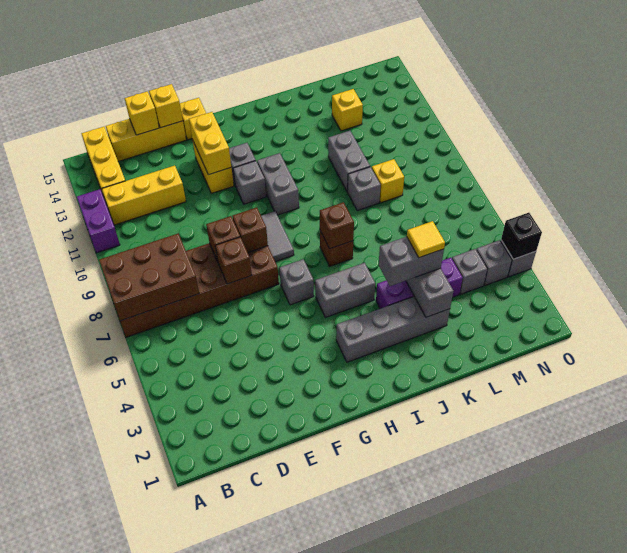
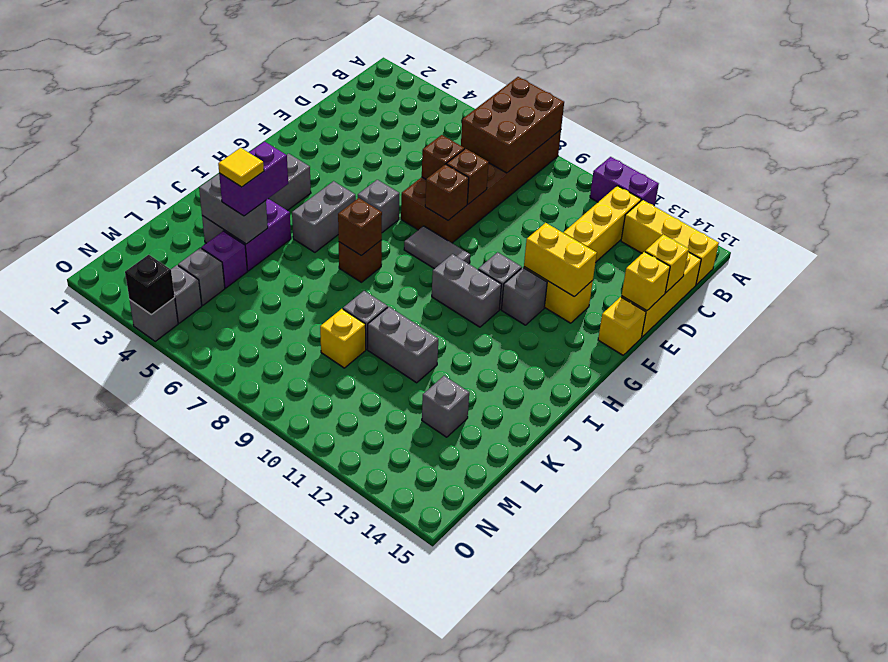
grey 1x2 brick [379,237,444,286] -> purple 1x2 brick [219,142,288,216]
yellow 1x1 brick [332,89,363,131] -> grey 1x1 brick [422,376,469,437]

